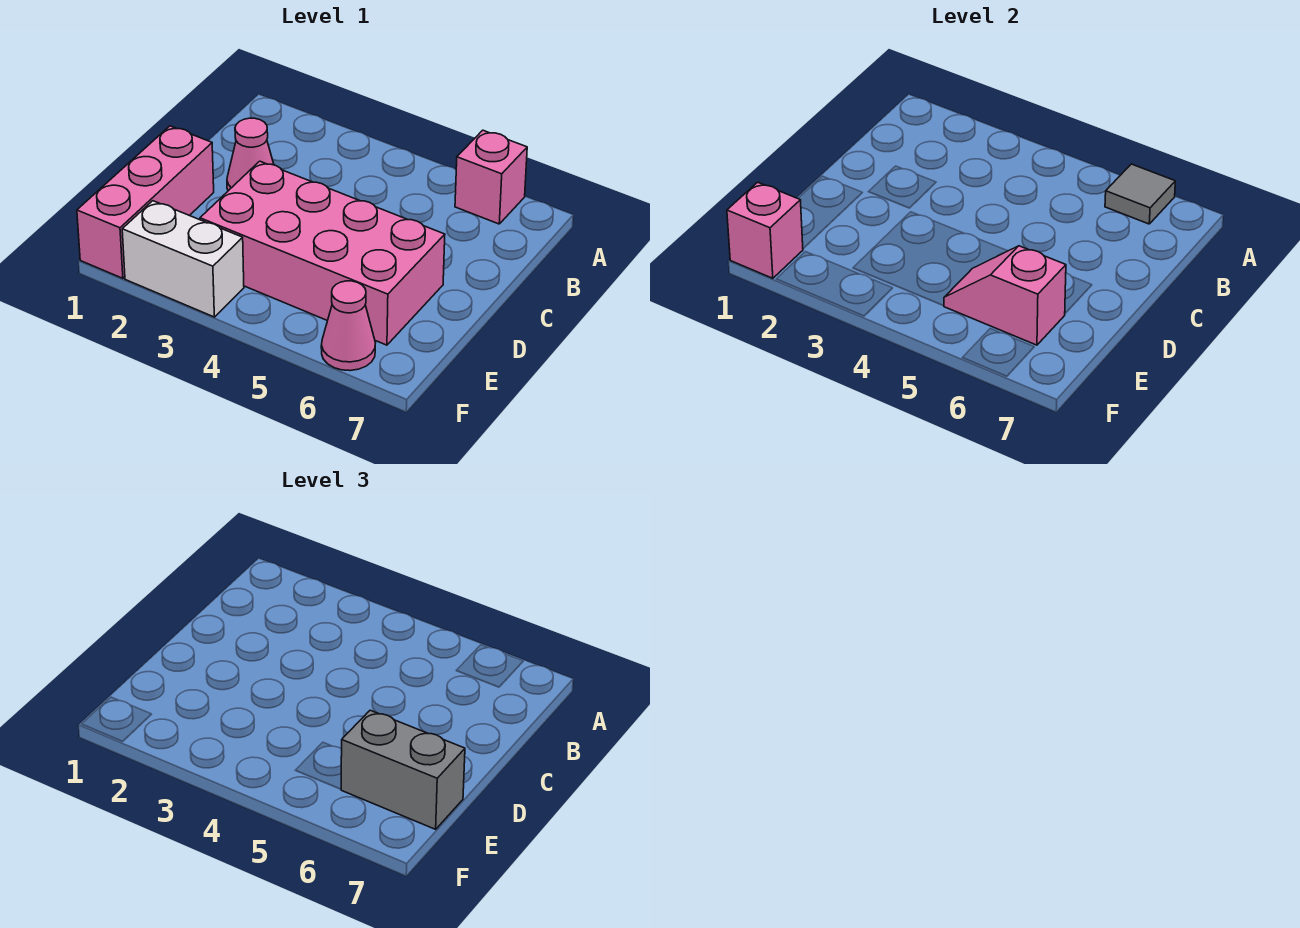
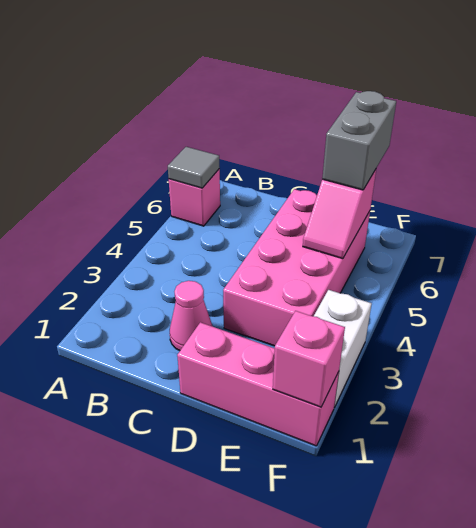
pink 1x1 cone [321,281,375,371] -> none

